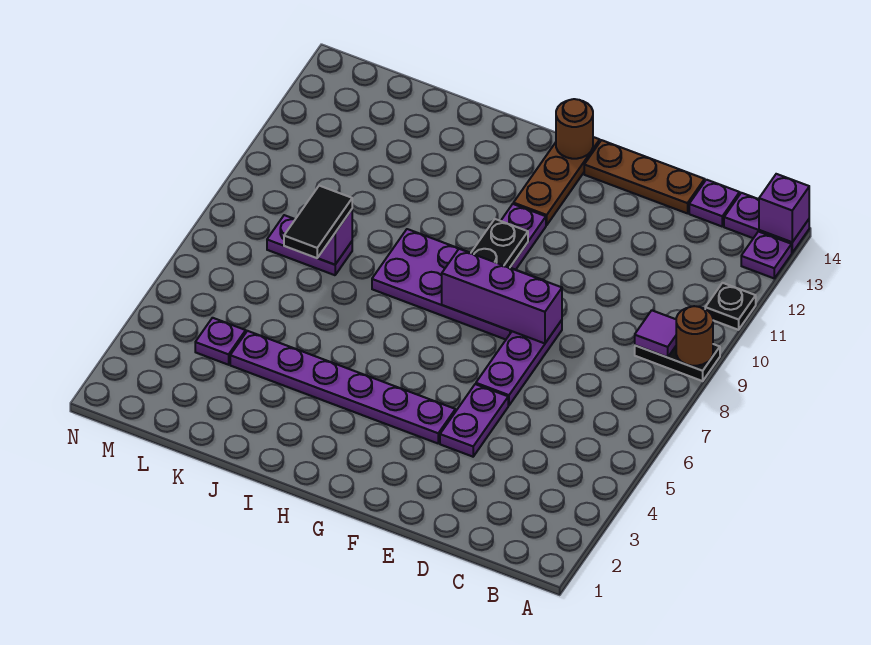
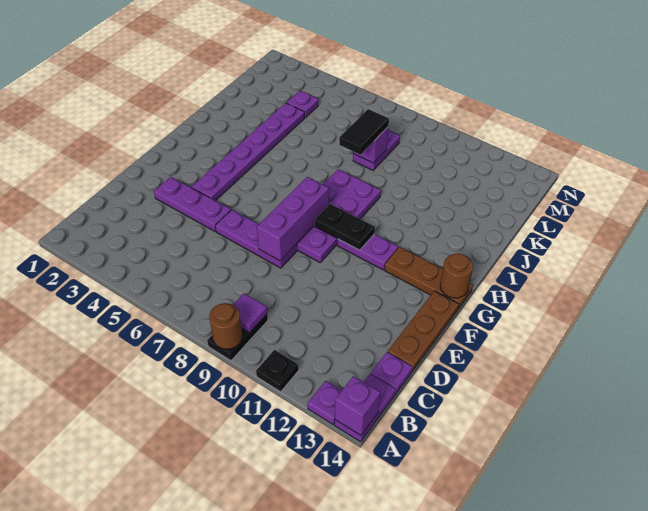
purple 1x2 plate [440,384,508,457] -> purple 1x3 plate [154,177,231,232]
black 1x2 tile [284,186,352,258] -> black 1x2 tile turned to [339,109,389,155]

